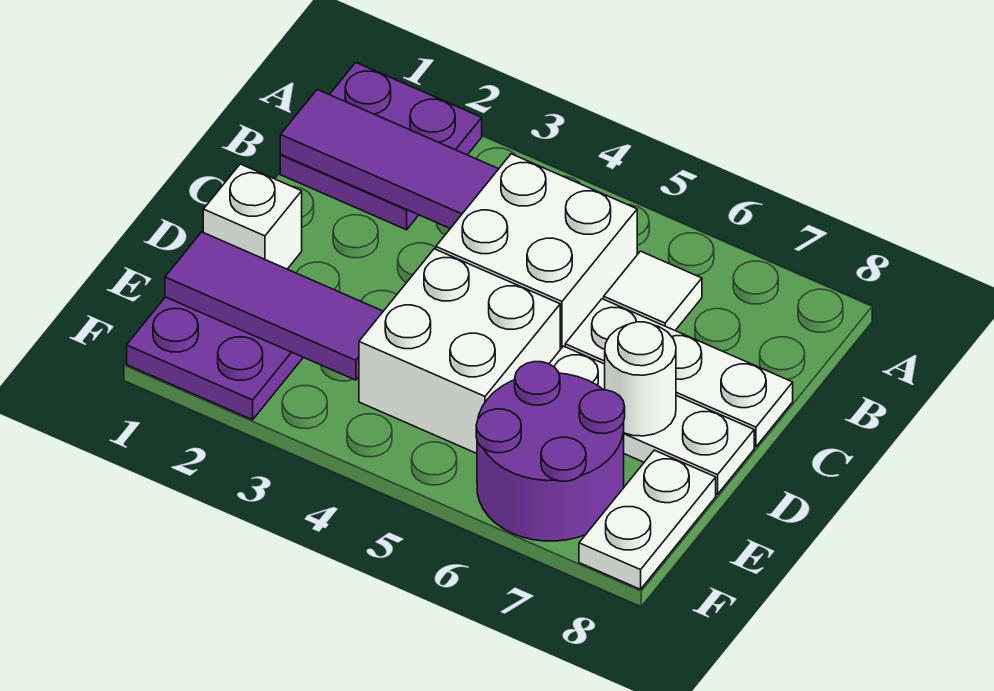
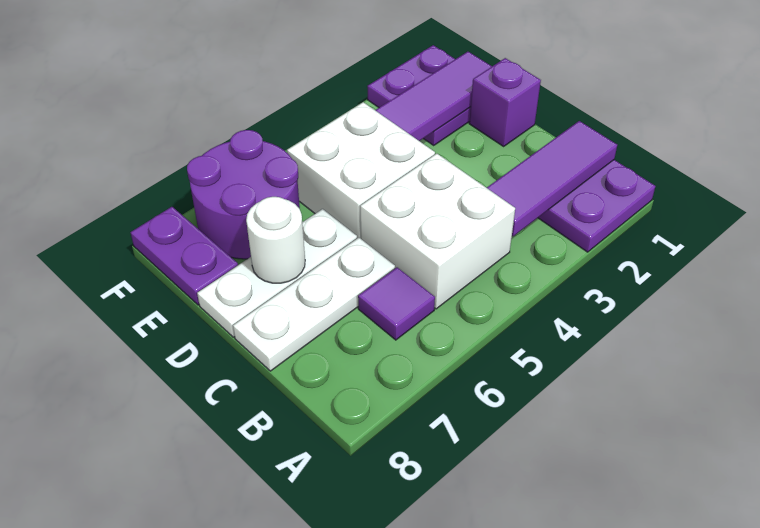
white 1x1 tile [604,251,702,330] -> purple 1x1 tile [358,267,435,340]
white 1x1 brick [203,164,302,269] -> purple 1x1 brick [469,58,541,146]
white 1x2 plate [579,450,716,589] -> purple 1x2 plate [130,207,238,305]

